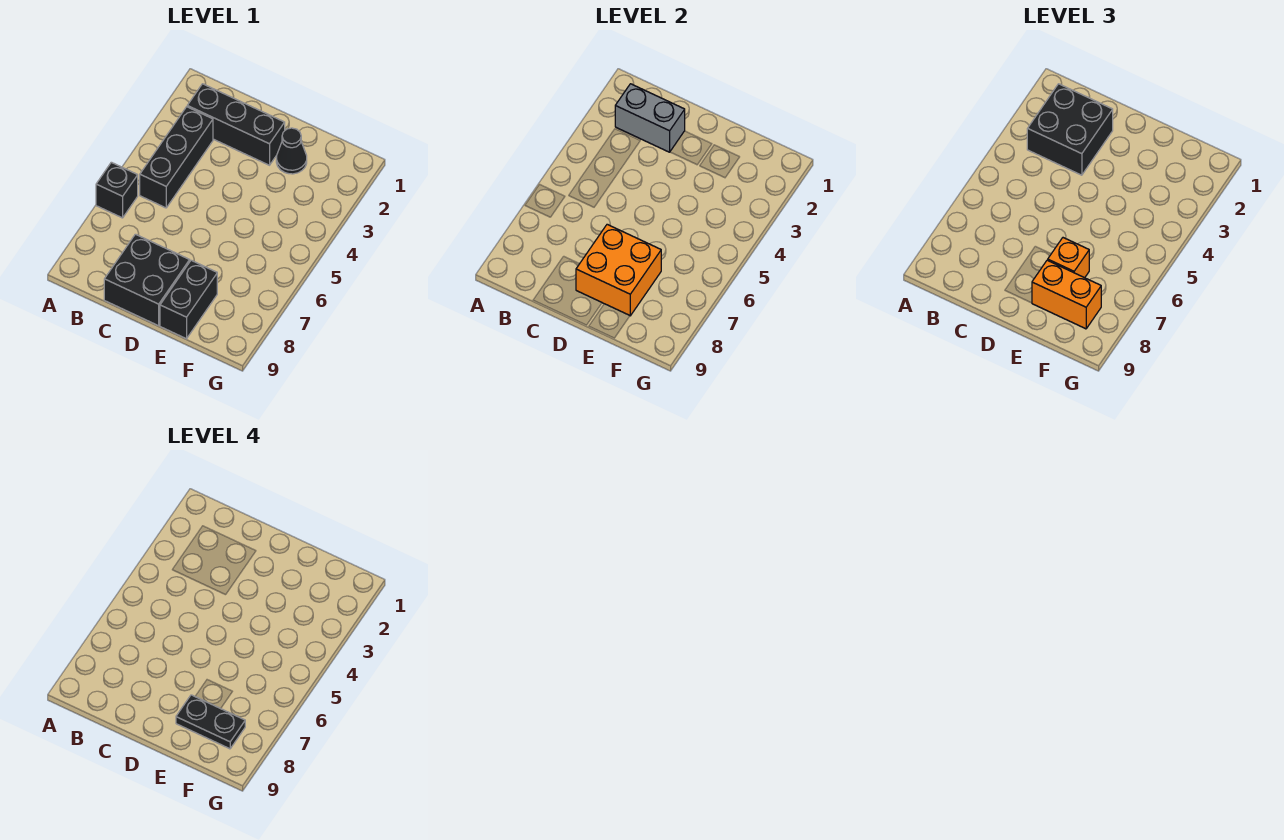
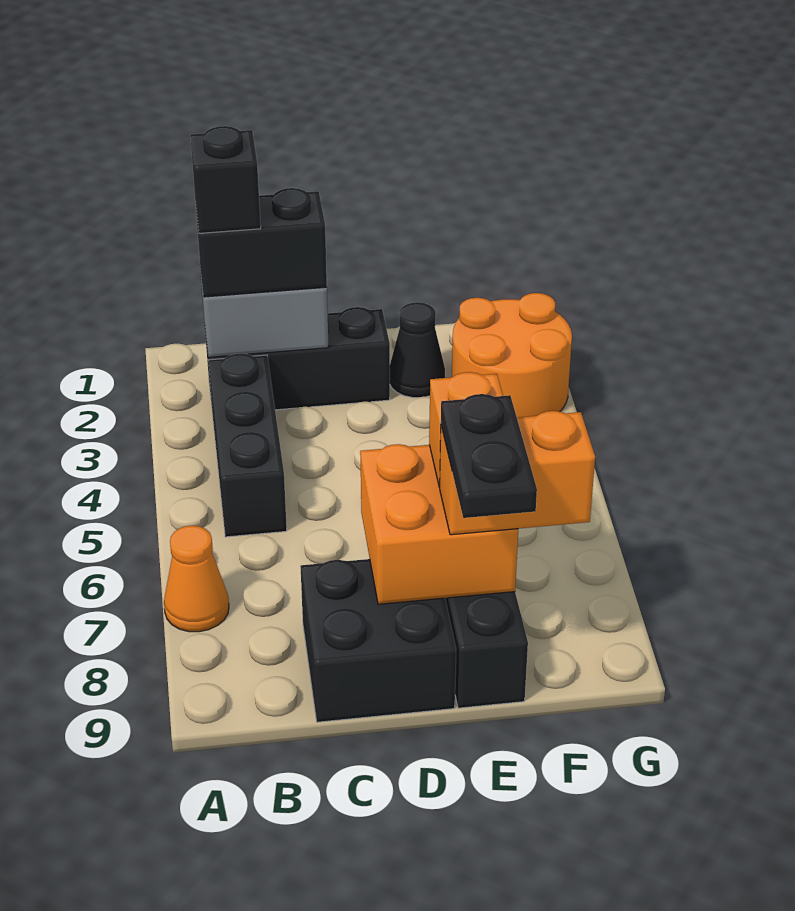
black 1x1 brick [96,162,138,218] -> black 1x1 brick moved to [190,126,261,233]
none -> orange 1x1 cone [164,526,229,632]
black 2x2 brick [1027,84,1113,175] -> black 1x2 brick [196,188,327,297]
black 1x2 plate [176,695,245,749] -> black 1x2 plate turned to [441,394,537,518]
none -> orange 2x2 round brick [452,293,572,417]

